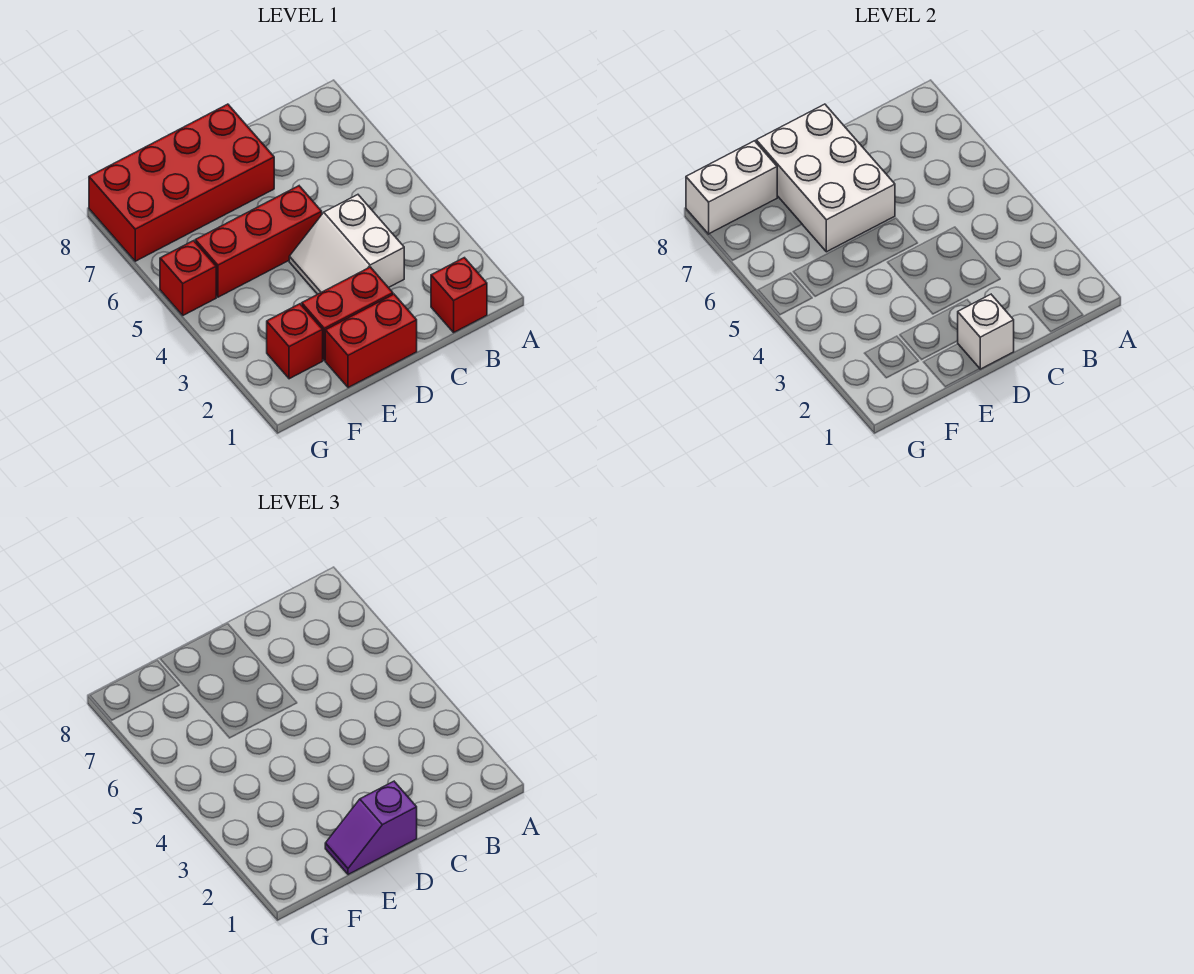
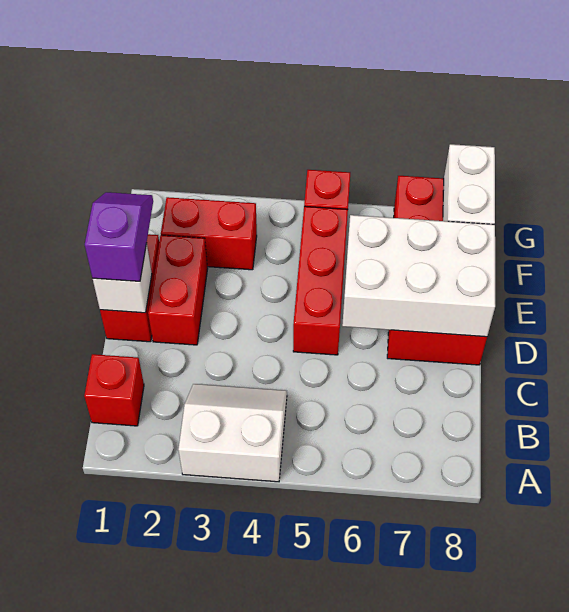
white 2x2 slope [289,195,404,294] -> white 2x2 slope moved to [178,384,287,482]
red 1x1 brick [267,304,323,379] -> red 1x2 brick [161,197,257,270]

